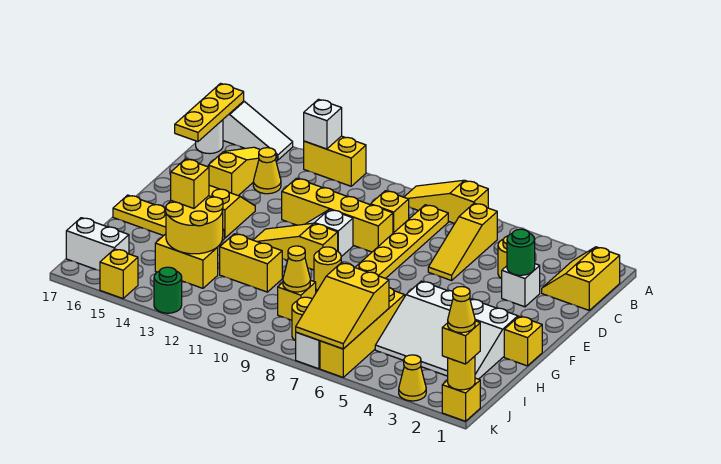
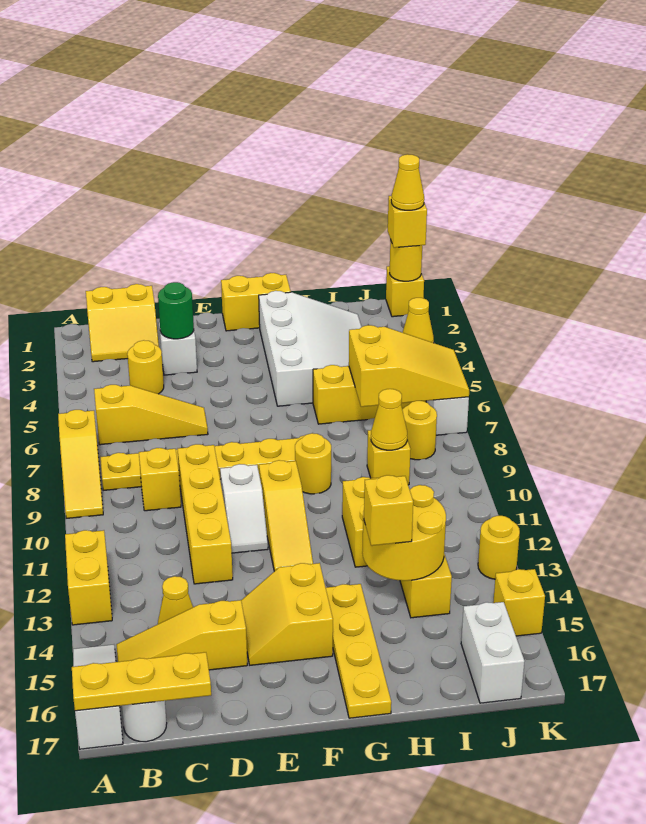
white 1x1 brick [304,99,342,149] -> none
yellow 1x1 brick [504,316,542,366] -> yellow 1x2 brick [221,273,291,331]
green 1x1 round brick [154,267,182,313] -> yellow 1x1 round brick [478,516,520,579]

